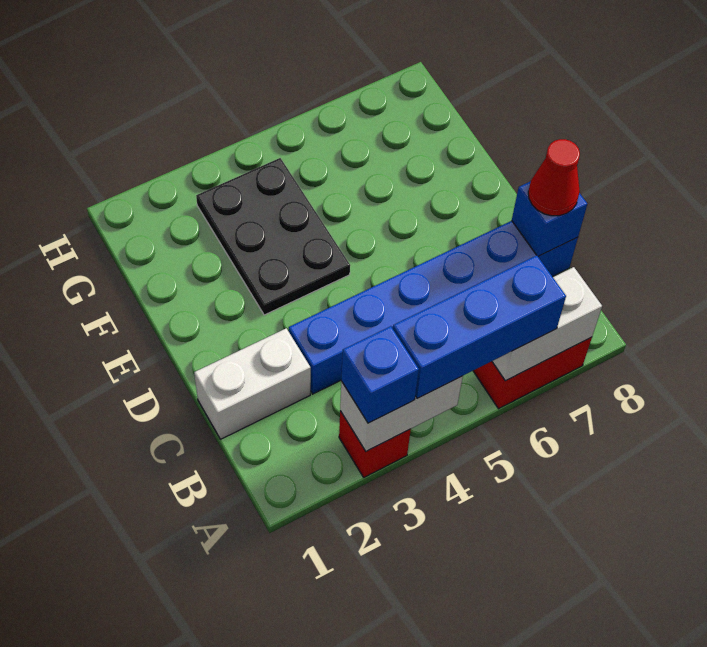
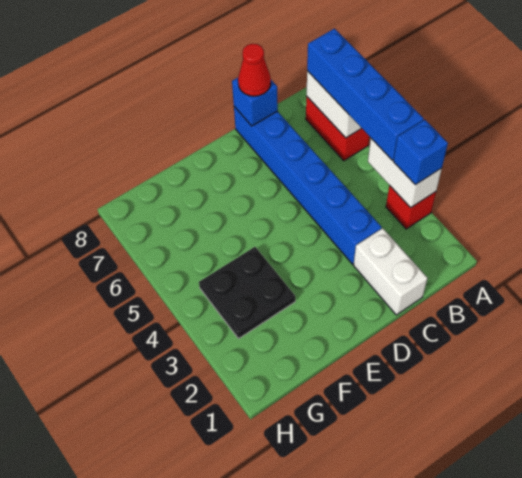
blue 1x3 brick [393,255,566,399] -> blue 1x4 brick [307,29,424,160]
black 2x3 plate [196,158,350,315] -> black 2x2 plate [199,247,295,339]

